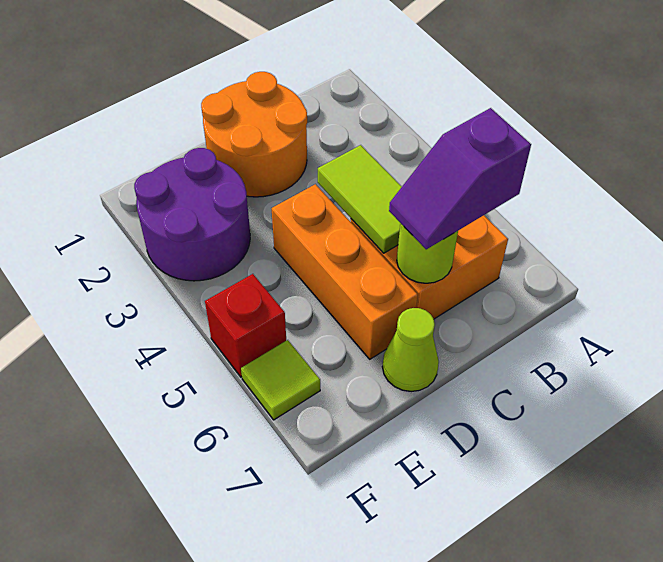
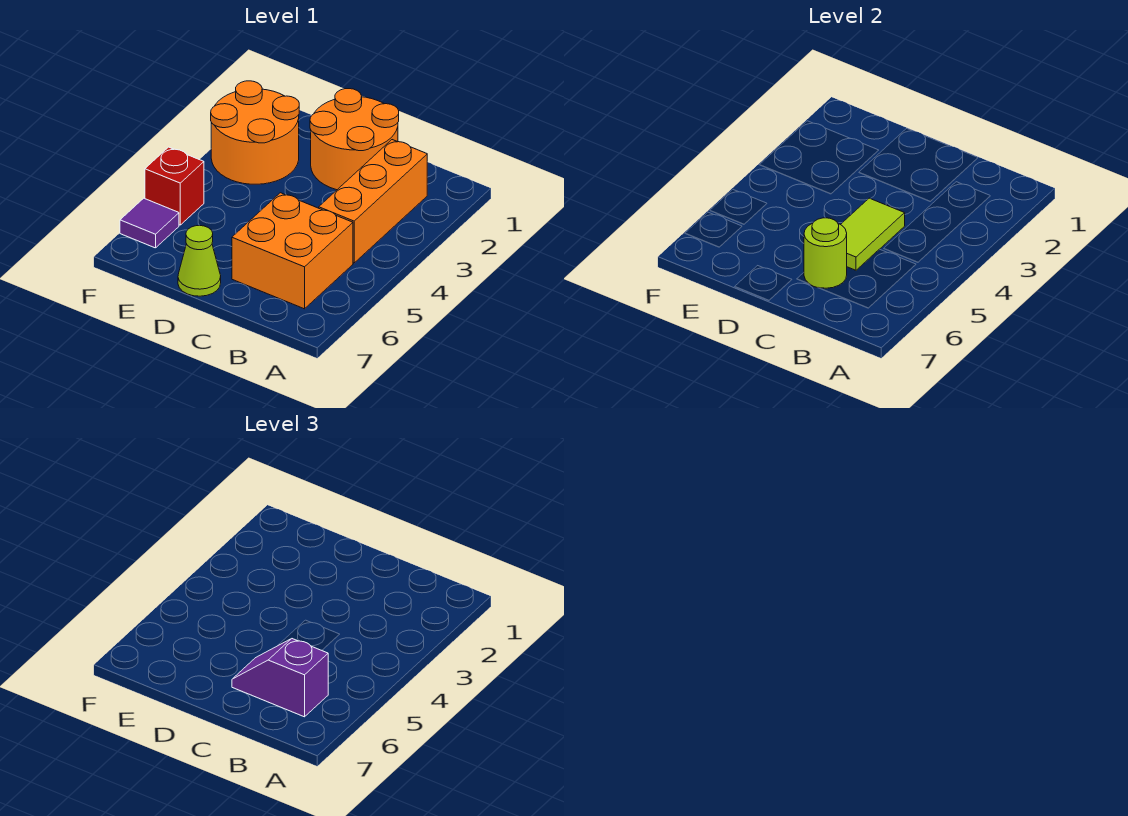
orange 1x3 brick [272,184,418,359] -> orange 1x3 brick moved to [319,140,427,263]
purple 2x2 round brick [134,148,250,281] -> orange 2x2 round brick [211,81,299,184]
lime 1x1 tile [241,340,320,420] -> purple 1x1 tile [120,198,179,248]

